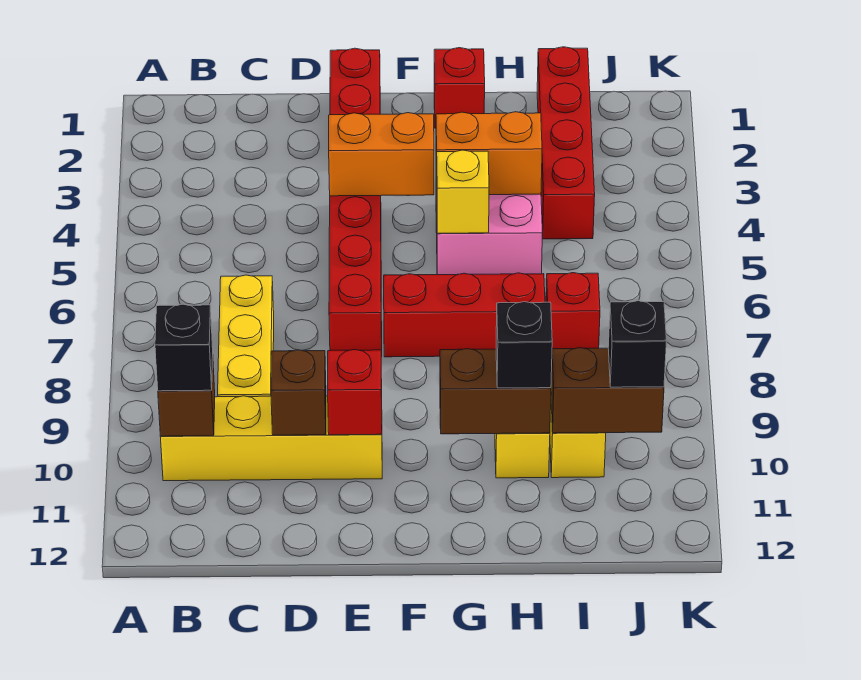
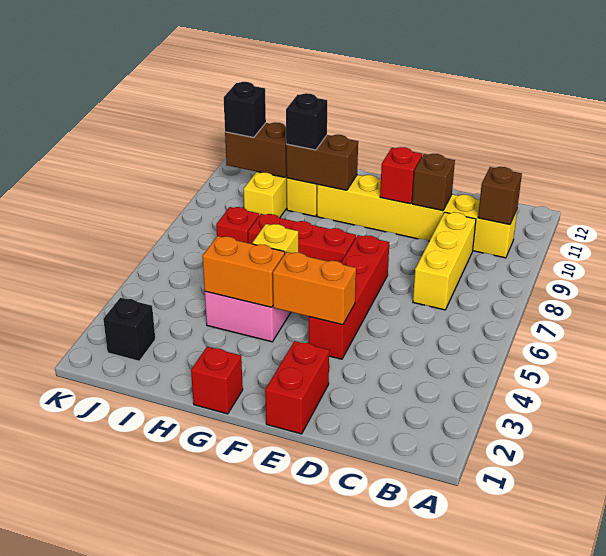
yellow 1x4 brick [161,396,382,481] -> yellow 1x6 brick [317,175,517,258]
black 1x1 brick [155,304,213,391] -> black 1x1 brick moved to [103,298,155,361]
red 1x4 brick [537,47,595,239] -> none

